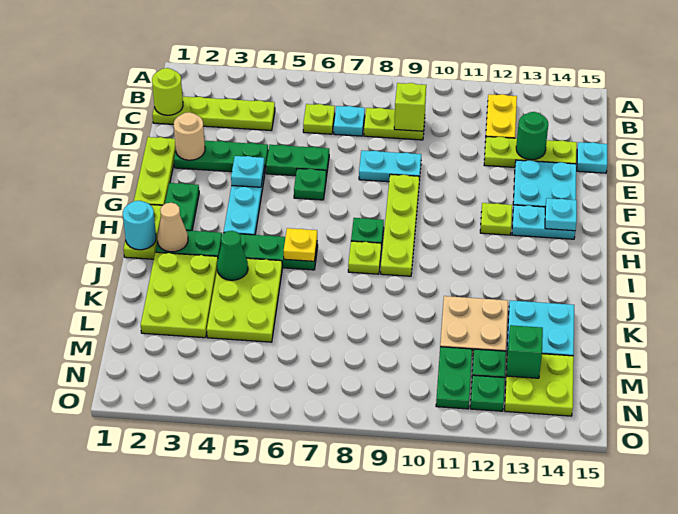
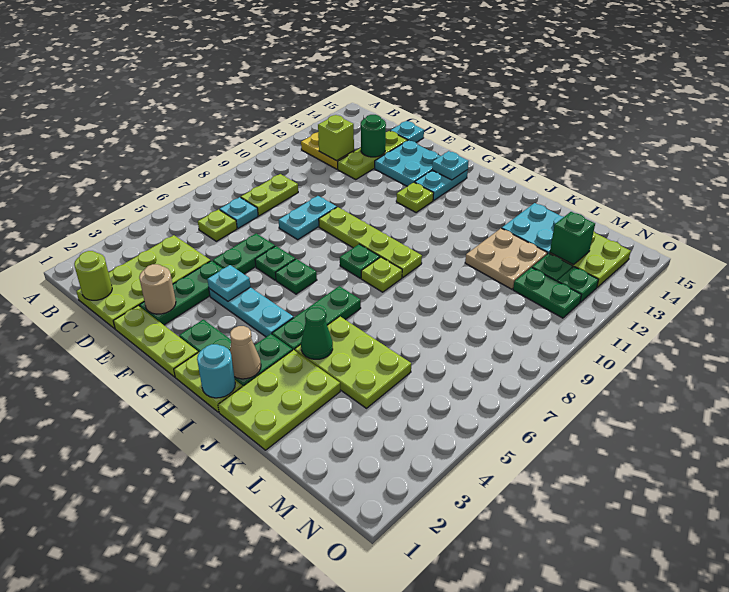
lime 1x4 plate [152,96,275,131] -> lime 2x4 plate [76,235,211,329]
lime 1x1 brick [394,83,426,131] -> lime 1x1 brick moved to [318,115,354,161]
none -> green 1x1 plate [276,259,317,294]
yellow 1x1 plate [284,228,317,261] -> none
lime 2x3 plate [141,252,218,338] -> lime 2x3 plate turned to [218,350,340,450]

